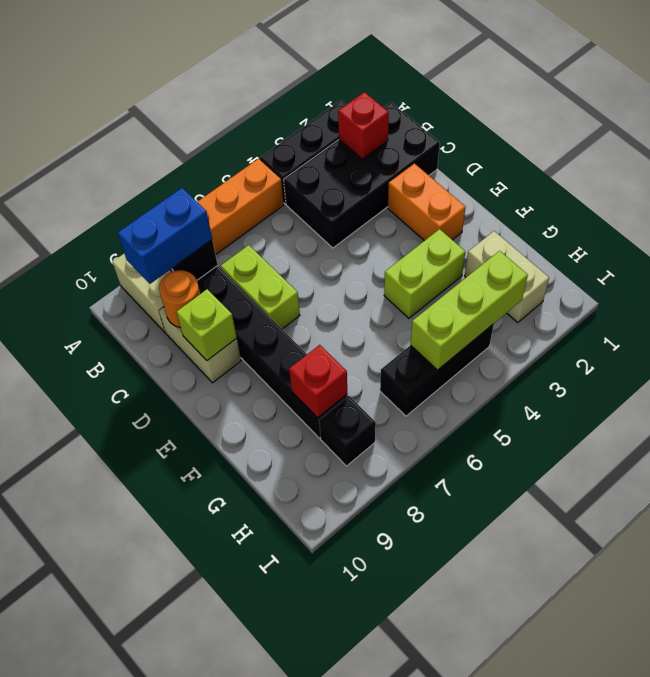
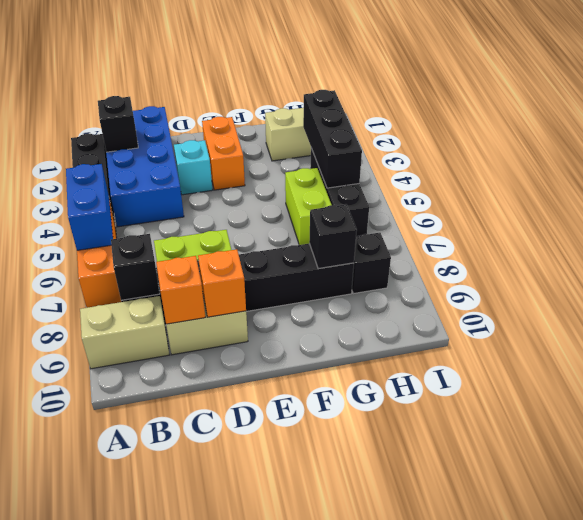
black 2x4 brick [284,102,440,248] -> blue 2x4 brick [106,106,184,227]
red 1x1 brick [338,92,389,159] -> black 1x1 brick [98,96,138,152]
blue 1x2 brick [118,188,212,284] -> blue 1x2 brick moved to [66,164,113,250]
orange 1x1 round brick [159,270,200,328] -> orange 1x1 brick [156,256,205,324]
orange 1x2 brick [388,164,465,241] -> orange 1x2 brick turned to [202,117,245,190]
none -> cyan 1x1 brick [174,140,213,195]
lime 1x1 brick [176,289,237,361] -> orange 1x1 brick [198,249,246,317]
lime 1x2 brick [384,229,465,318] -> lime 1x2 brick moved to [285,168,331,245]
red 1x1 brick [289,345,347,418] -> black 1x1 brick [309,204,357,269]
lime 1x3 brick [411,251,528,370] -> black 1x3 brick [303,90,362,188]

